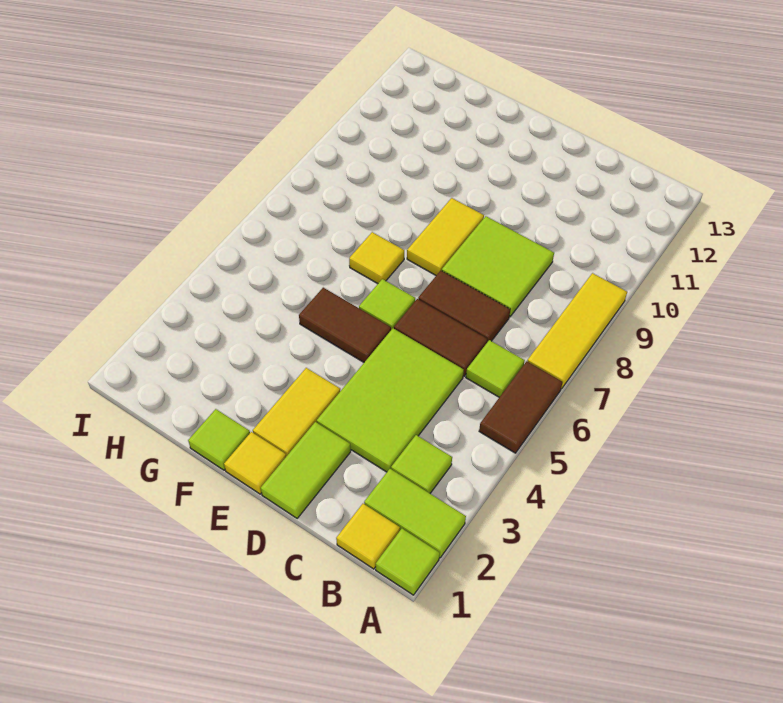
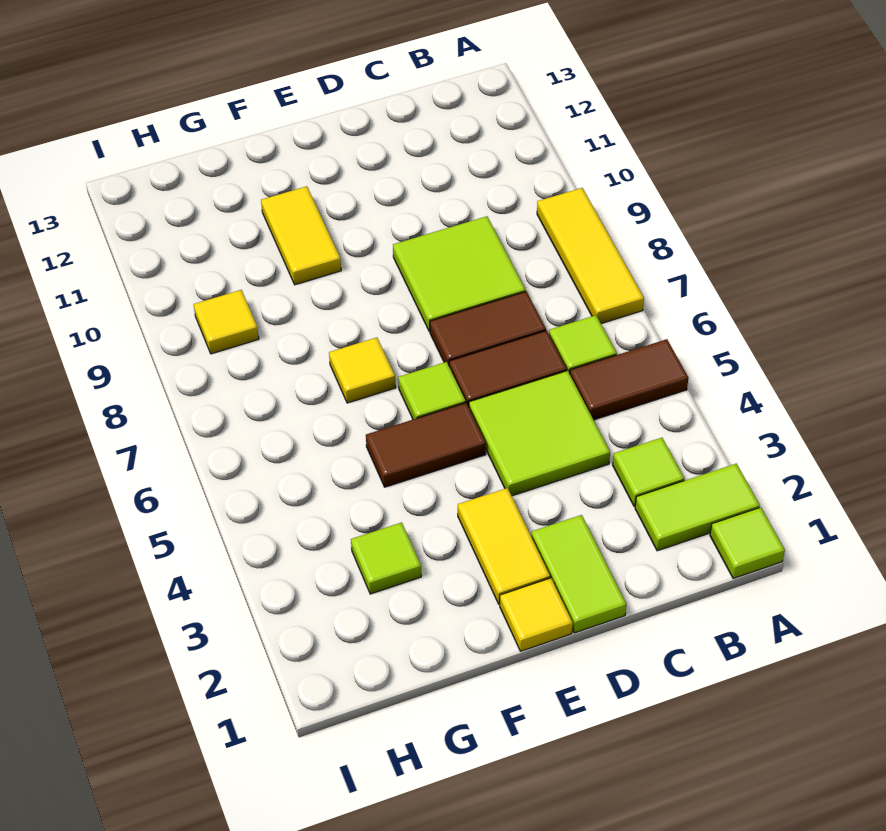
brown 1x2 tile [479,361,562,453] -> brown 1x2 tile turned to [570,339,688,420]
yellow 1x1 tile [336,504,400,569] -> yellow 1x1 tile moved to [194,290,259,354]
lime 2x3 tile [317,328,464,472] -> lime 2x2 tile [469,371,610,496]
yellow 1x2 tile [407,198,484,275] -> yellow 1x2 tile moved to [261,186,341,285]
lime 1x1 tile [188,409,250,470] -> lime 1x1 tile moved to [351,522,421,594]

